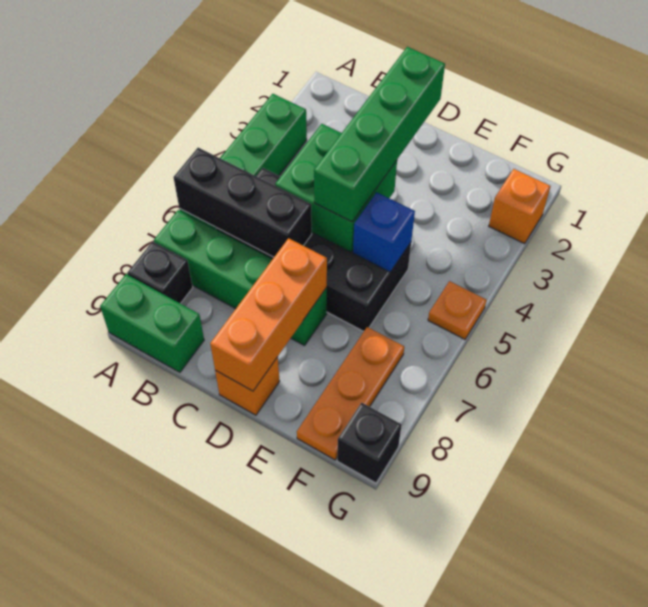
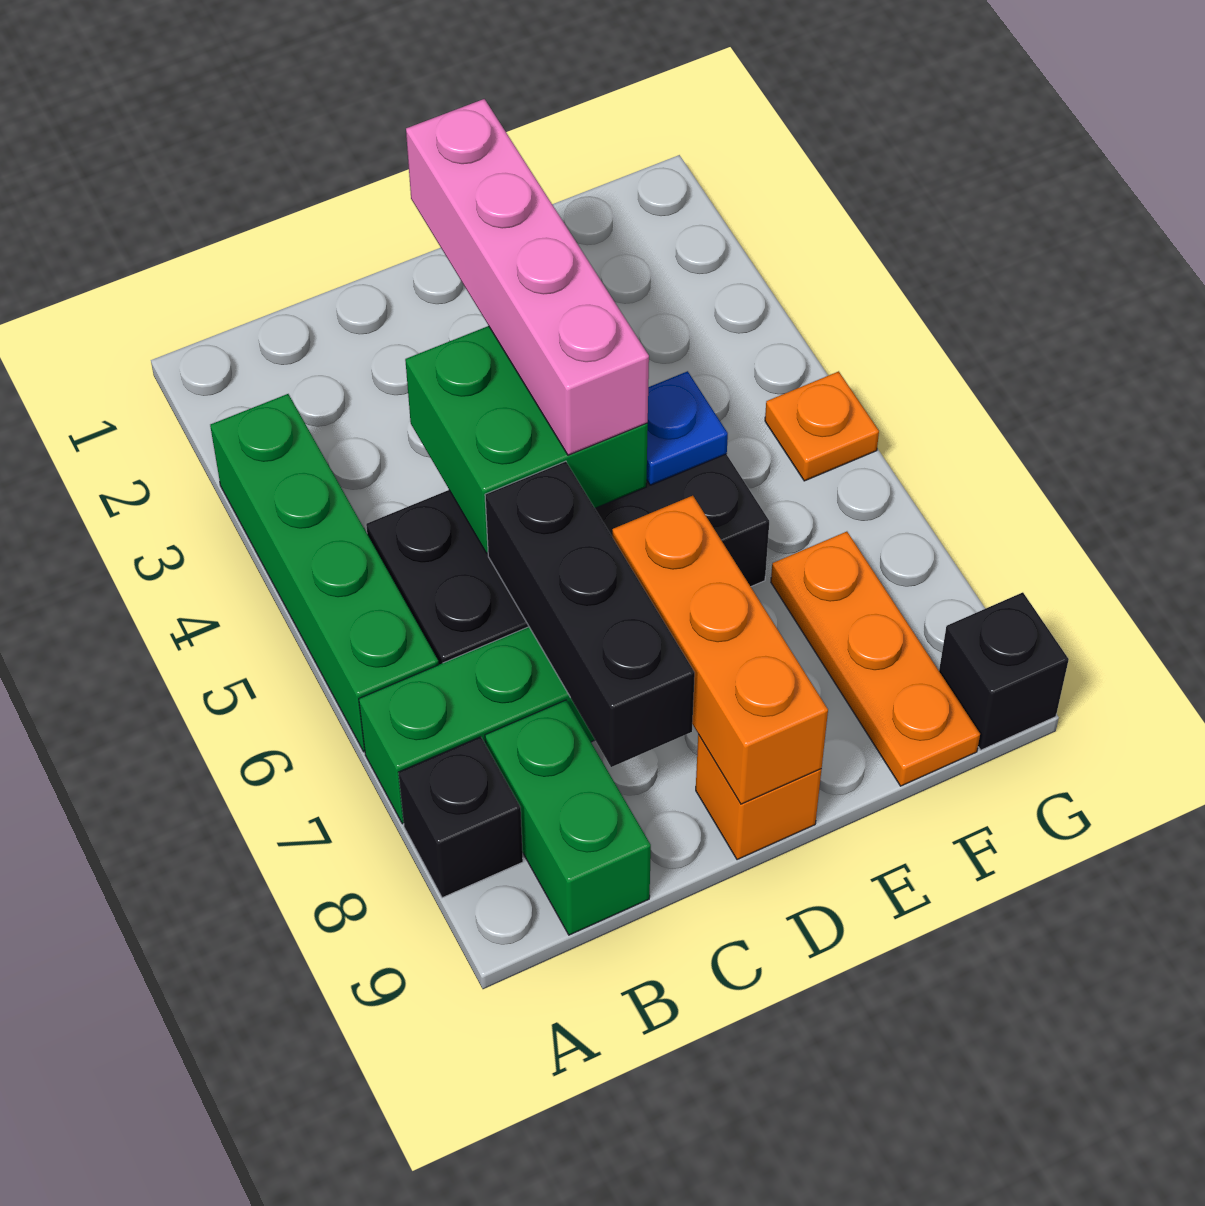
black 1x3 brick [173,148,312,257] -> black 1x3 brick turned to [485,461,695,767]
green 1x2 brick [100,274,204,372] -> green 1x2 brick turned to [485,700,651,935]
green 1x4 brick [314,47,445,222] -> pink 1x4 brick [406,99,649,455]
blue 1x1 brick [353,192,415,272] -> blue 1x1 plate [647,371,728,485]
orange 1x1 brick [489,169,550,244] -> none

